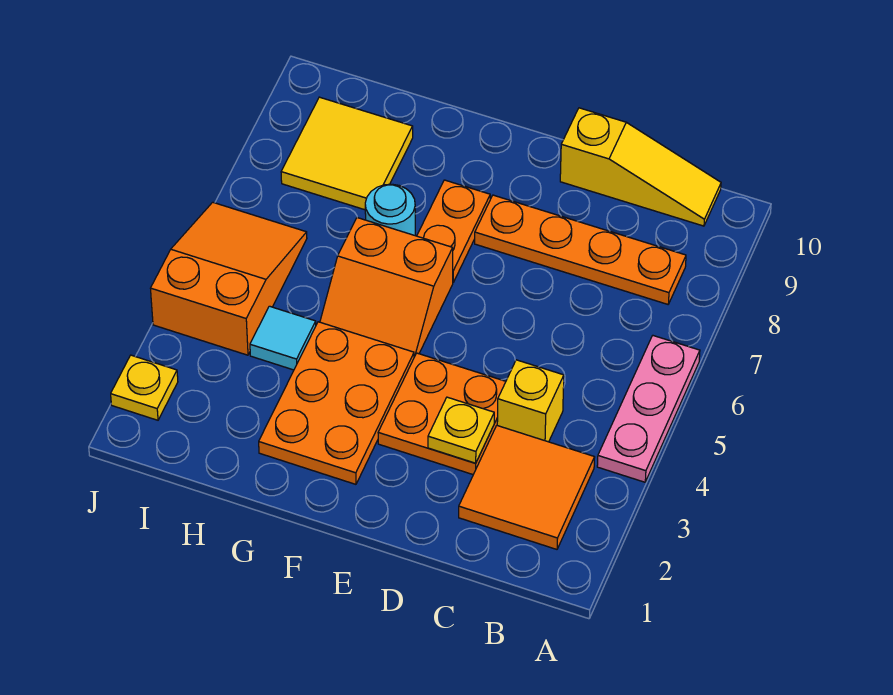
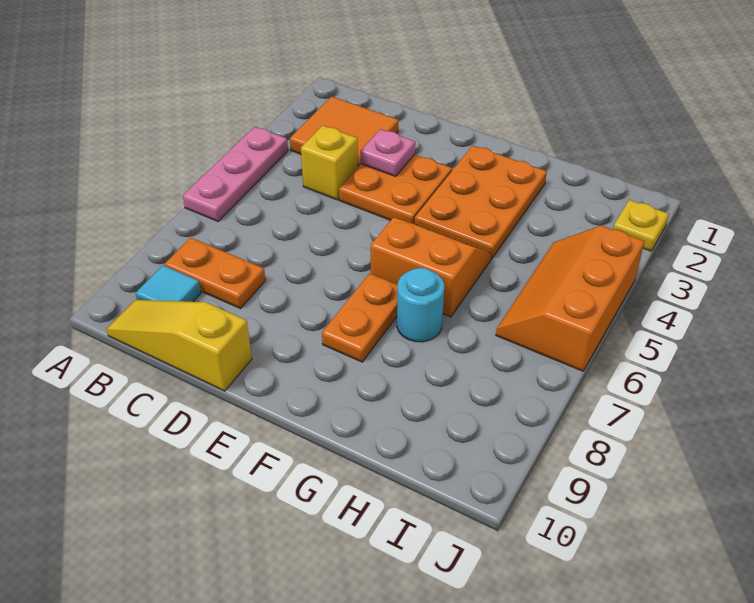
orange 1x4 plate [475,195,686,304] -> orange 1x2 plate [165,238,265,309]
yellow 1x1 plate [428,397,494,463] -> pink 1x1 plate [360,129,415,176]
cyan 1x1 tile [250,306,316,370] -> cyan 1x1 tile moved to [136,265,201,302]
yellow 2x2 tile [281,97,413,210] -> none
orange 2x3 slope [150,202,307,355] -> orange 2x3 slope turned to [496,225,645,371]

